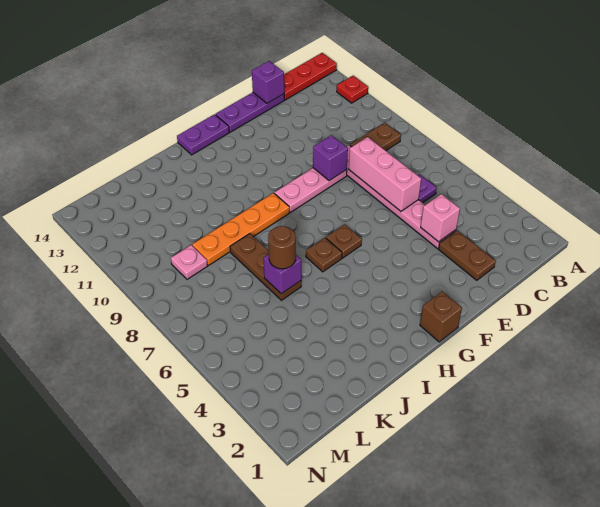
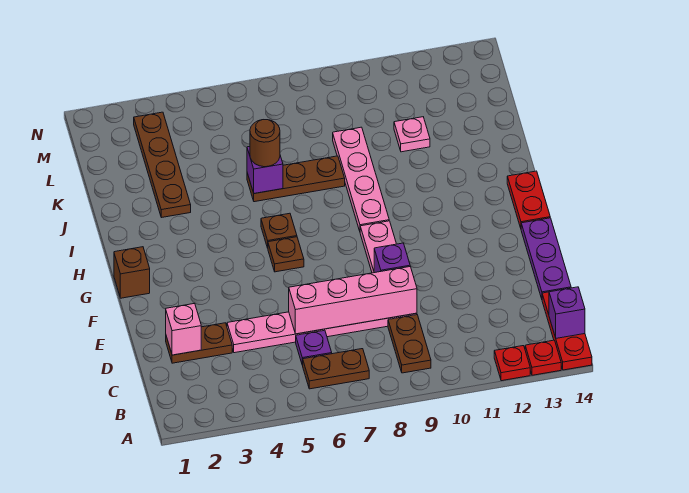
none -> red 1x1 plate [525,340,561,375]
none -> brown 1x2 plate [303,349,369,389]
pink 1x1 brick [421,194,460,242] -> pink 1x1 brick moved to [166,303,201,355]
pink 1x3 brick [349,137,421,211] -> pink 1x4 brick [289,266,417,334]
purple 1x1 brick [252,61,284,104] -> purple 1x1 brick moved to [549,287,585,338]
purple 1x2 plate [177,114,229,155] -> red 1x2 plate [507,171,550,228]
orange 1x4 plate [192,193,289,265] -> pink 1x4 plate [333,127,389,231]
none -> brown 1x4 plate [134,112,191,218]
pink 1x1 plate [171,245,208,279] -> pink 1x1 plate moved to [394,117,430,152]

